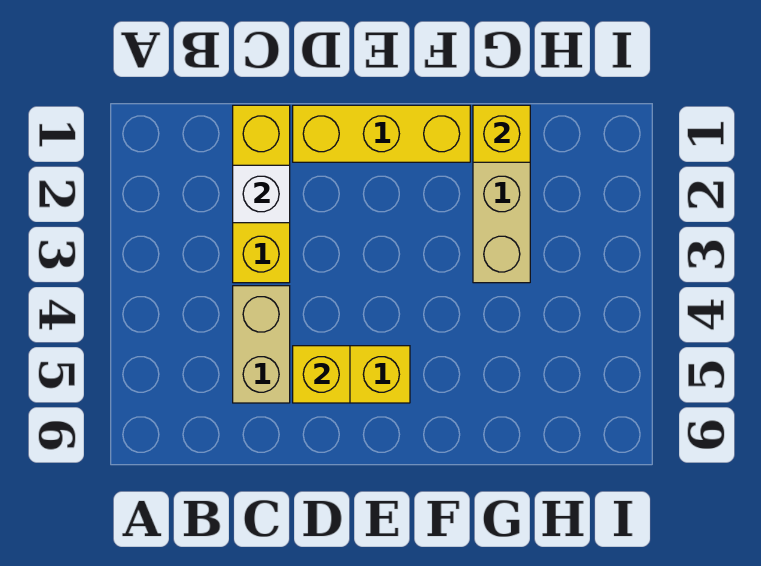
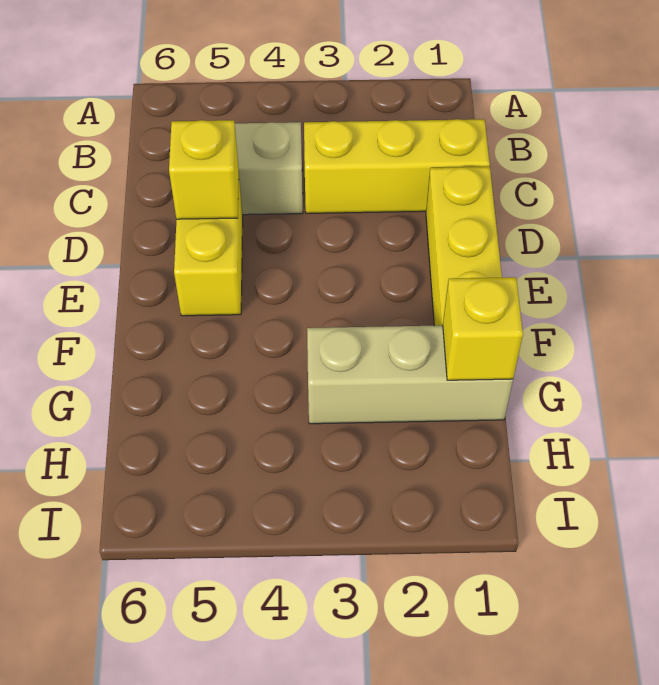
white 1x1 brick [233,165,290,223] -> none

